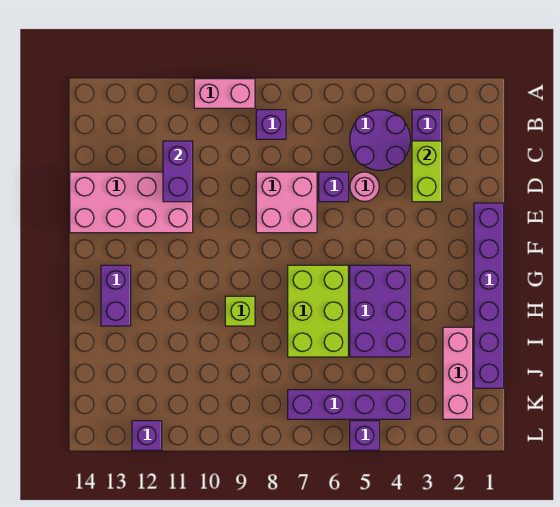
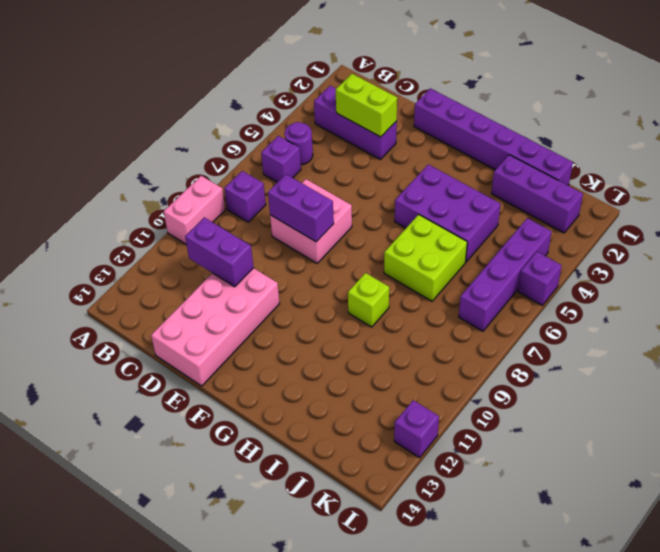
purple 2x2 round brick [350,110,410,170] -> purple 1x1 round brick [285,122,313,165]
pink 1x1 round brick [350,172,379,202] -> none
purple 1x1 brick [319,172,348,202] -> purple 1x1 brick moved to [261,136,301,182]
lime 2x3 brick [288,265,348,357] -> lime 2x2 brick [384,215,467,301]
purple 1x2 brick [101,265,131,326] -> purple 1x2 brick moved to [268,174,334,242]
pink 1x3 brick [443,327,473,419] -> purple 1x3 brick [491,155,583,233]

